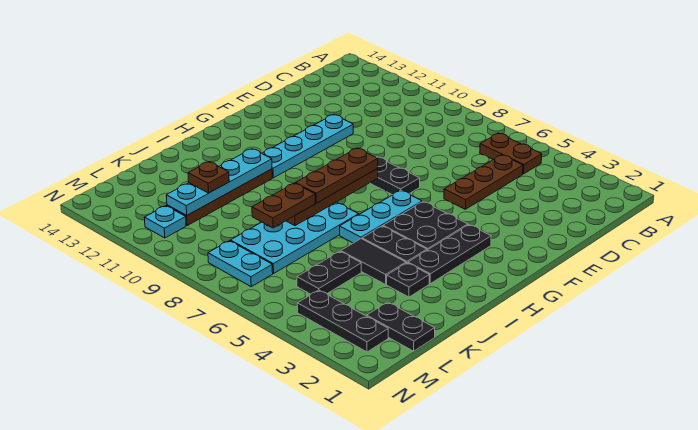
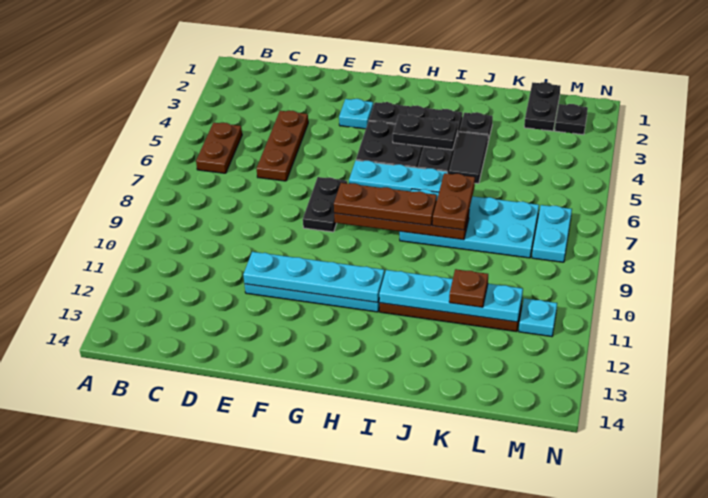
brown 1x3 plate [444,155,523,209] -> brown 1x3 plate turned to [257,111,308,181]
none -> cyan 1x4 plate [243,252,385,302]
none -> cyan 1x1 plate [339,99,373,129]
brown 1x2 plate [252,183,315,228] -> brown 1x2 plate turned to [433,173,475,230]
black 1x2 plate [297,251,361,294] -> black 1x2 plate moved to [393,115,458,150]
black 1x3 plate [297,290,388,352] -> black 1x1 plate [555,104,588,135]

